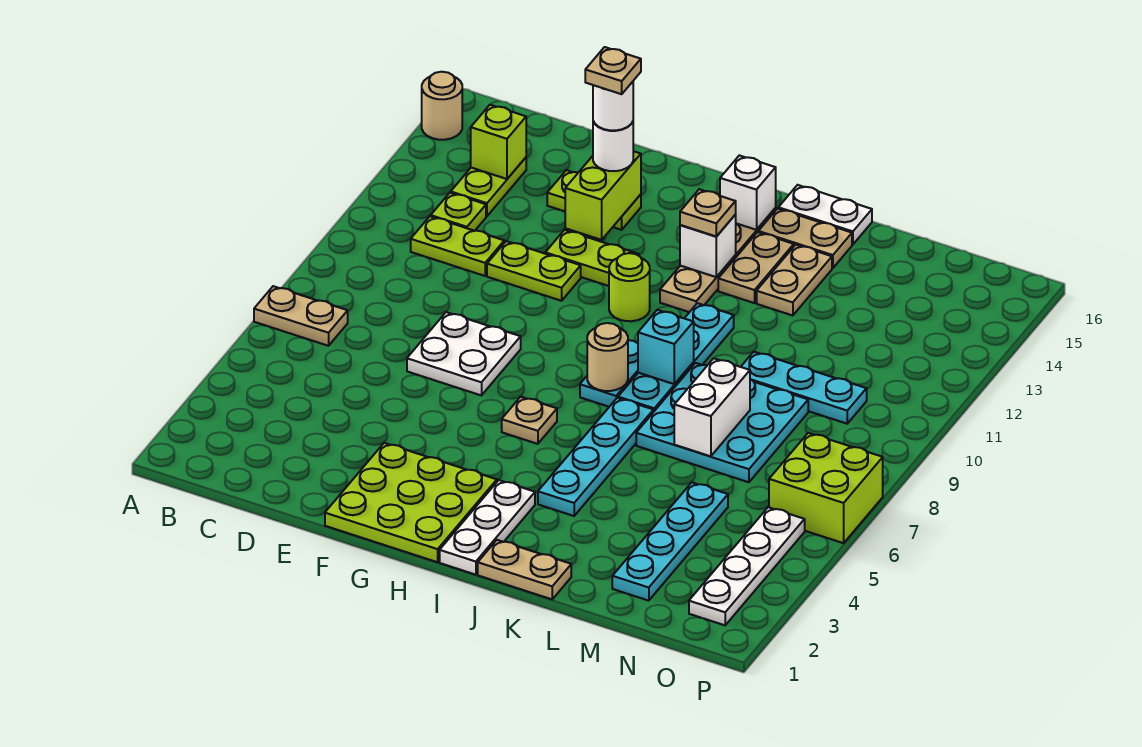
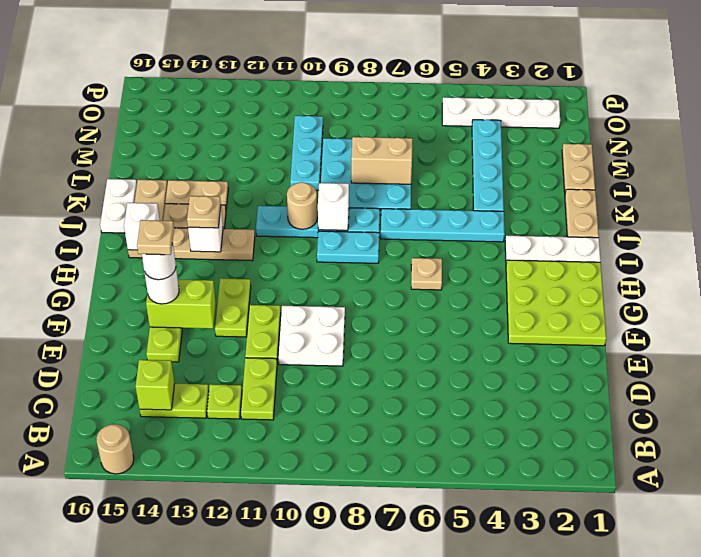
tan 1x2 plate [254,286,348,346] -> tan 1x2 plate moved to [562,144,595,192]
white 2x2 plate [407,312,521,395] -> white 2x2 plate moved to [278,306,345,366]
lime 1x1 round brick [609,253,650,321] -> none
tan 1x1 round brick [587,323,628,391] -> tan 1x1 round brick moved to [287,182,317,229]
cyan 1x1 brick [638,310,694,384] -> white 1x1 brick [318,183,349,230]
white 1x2 brick [674,358,750,456] -> tan 1x2 brick [351,137,412,184]
cyan 1x4 plate [612,483,728,601] -> cyan 1x4 plate turned to [472,120,504,211]
lime 2x2 brick [769,433,883,543] -> none

